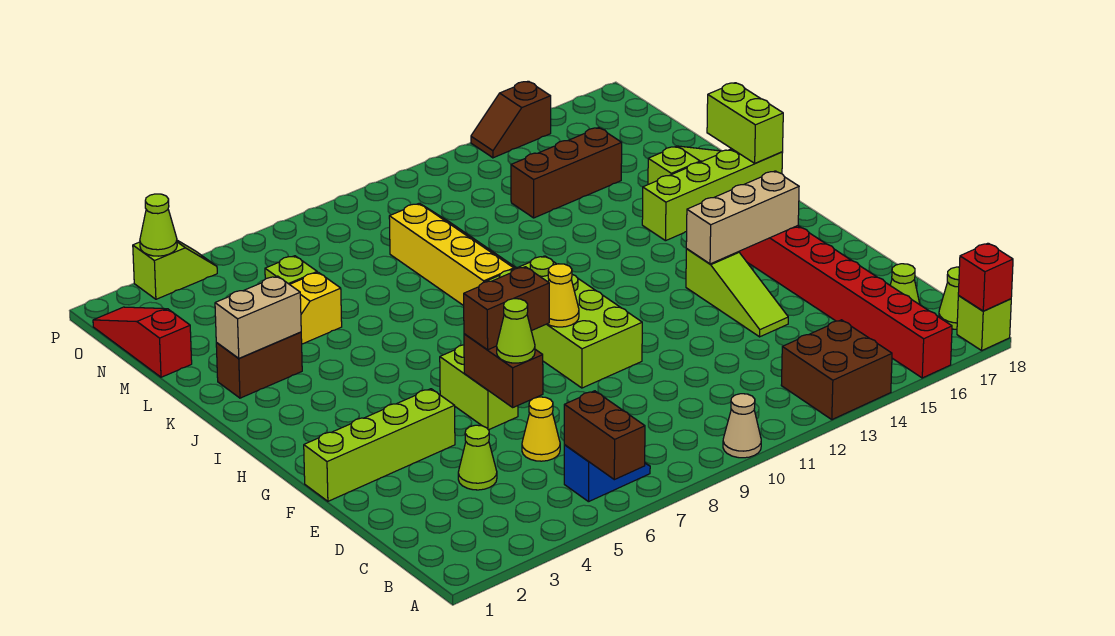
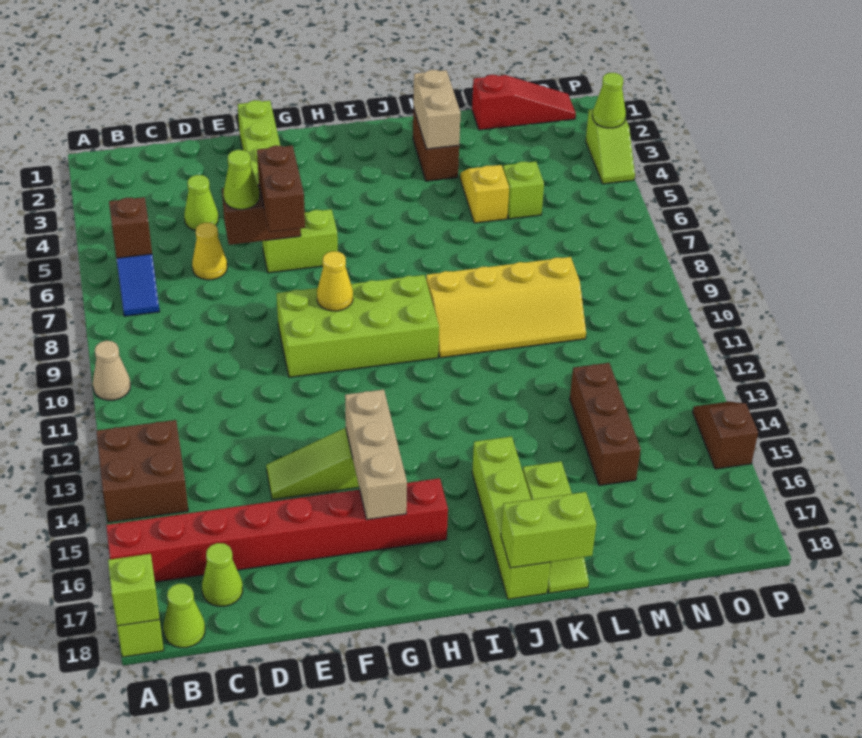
brown 1x2 brick [564,391,645,480] -> brown 1x1 brick [109,197,152,258]
red 1x1 brick [958,243,1013,311] -> lime 1x1 brick [108,554,160,626]

